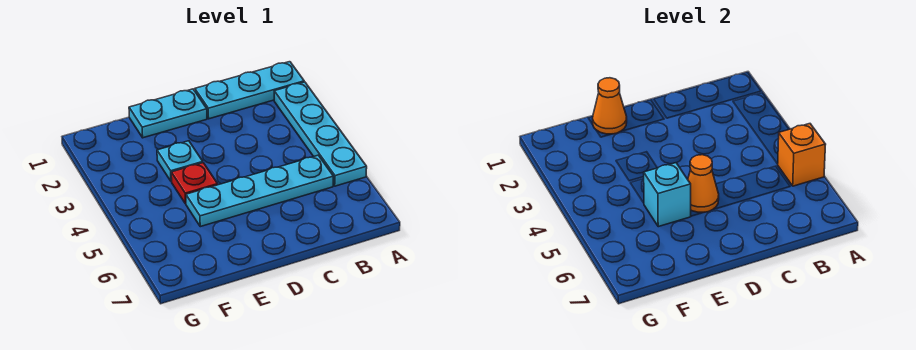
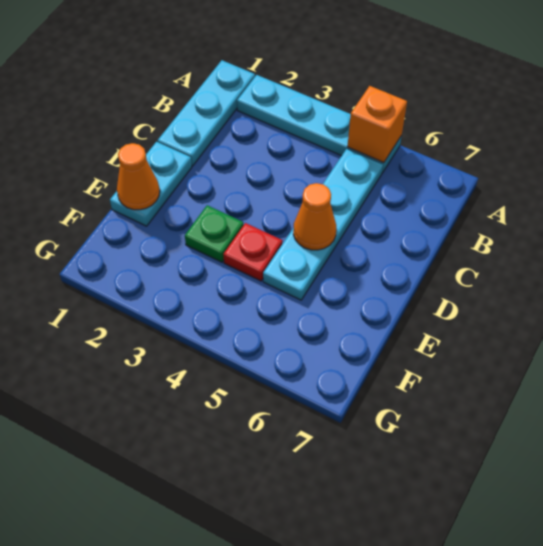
cyan 1x1 plate [157,141,203,181] -> green 1x1 plate [185,205,243,262]
cyan 1x1 brick [644,163,691,227] -> none

